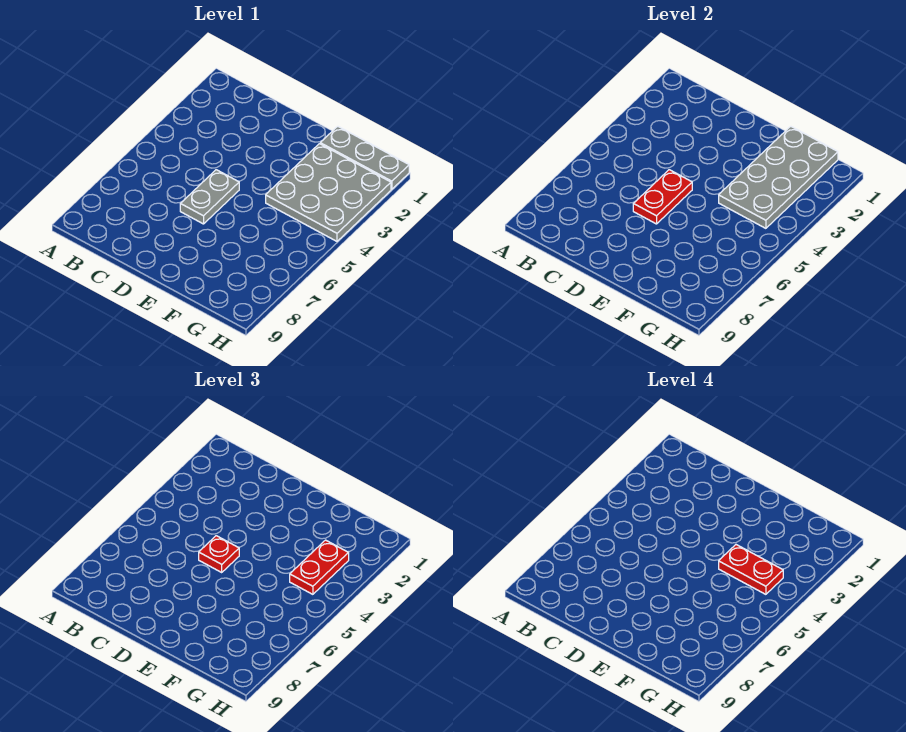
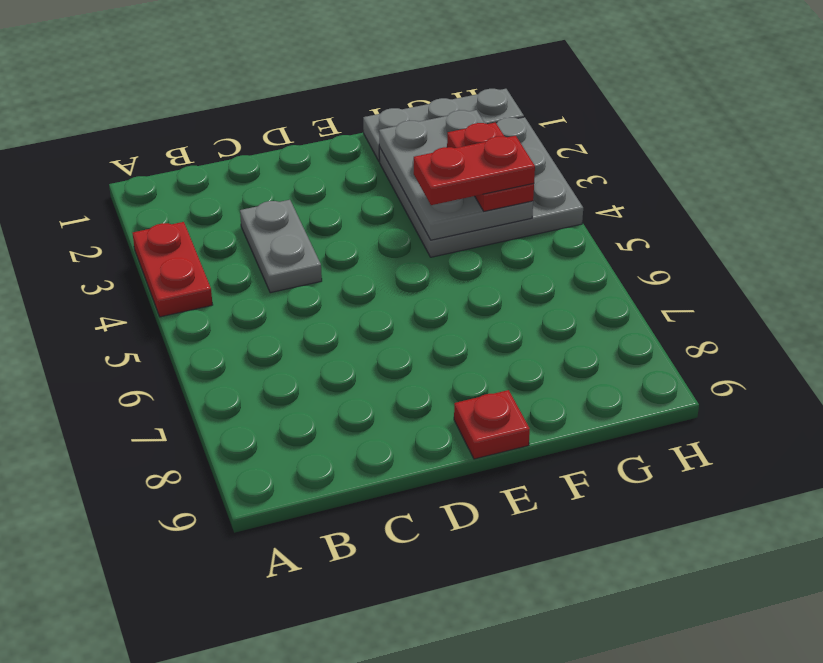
grey 1x2 plate [180,170,239,224] -> grey 1x2 plate moved to [240,200,322,293]
red 1x2 plate [633,170,692,224] -> red 1x2 plate moved to [133,222,213,317]
red 1x1 plate [199,536,239,572] -> red 1x1 plate moved to [454,390,530,459]
grey 2x4 plate [719,126,838,228] -> grey 2x3 plate [379,110,533,240]

